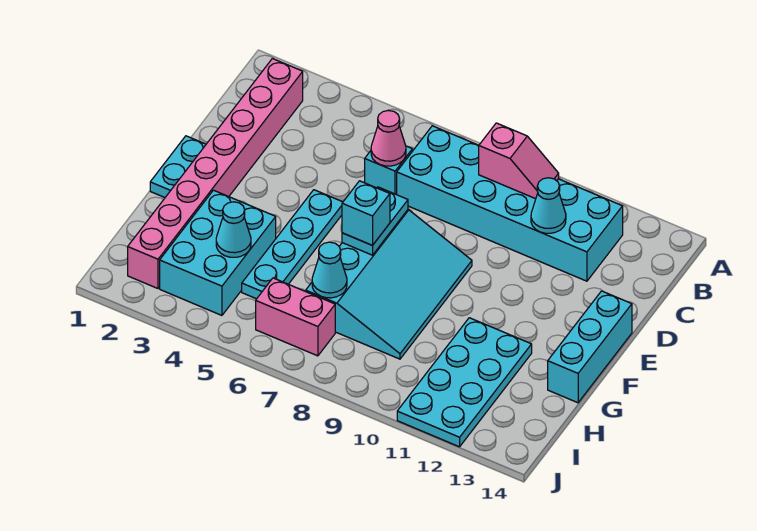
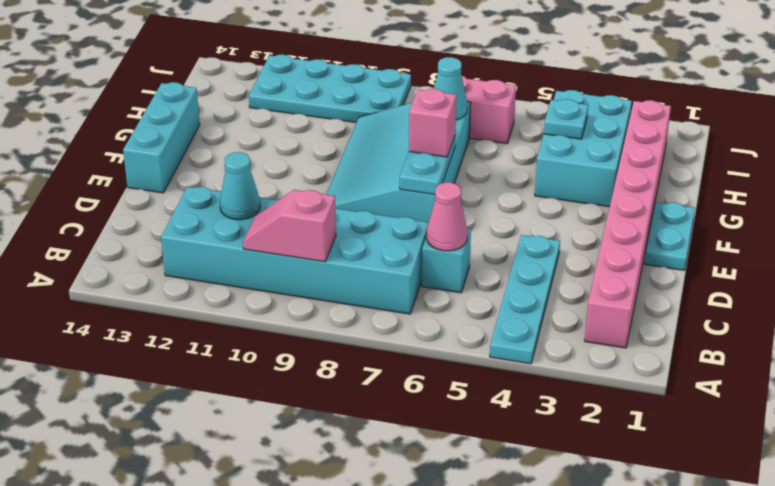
cyan 1x4 plate [242,190,343,299] -> cyan 1x4 plate moved to [490,235,560,364]
cyan 1x1 brick [342,181,390,245] -> pink 1x1 brick [409,89,456,157]
cyan 2x4 plate [397,318,532,447] -> cyan 2x4 plate turned to [249,55,411,122]
cyan 1x1 cone [216,202,251,257] -> cyan 1x1 plate [544,99,588,139]

